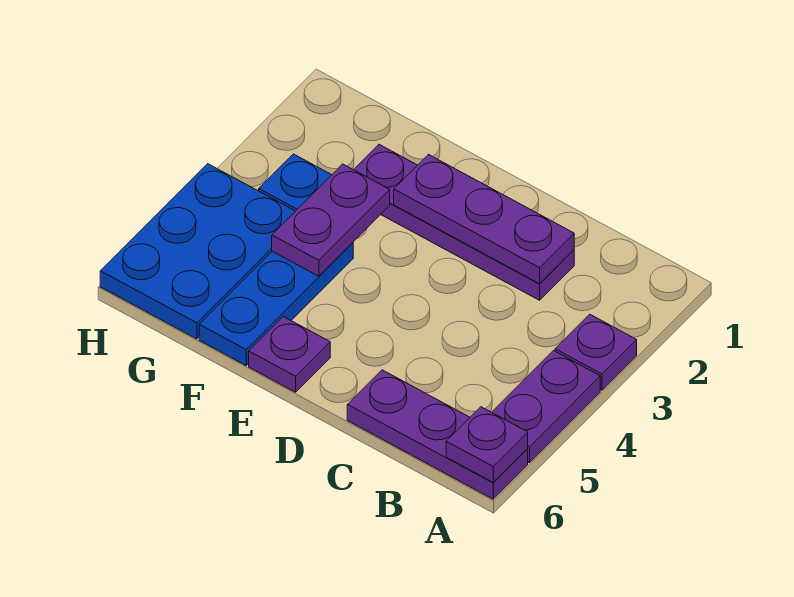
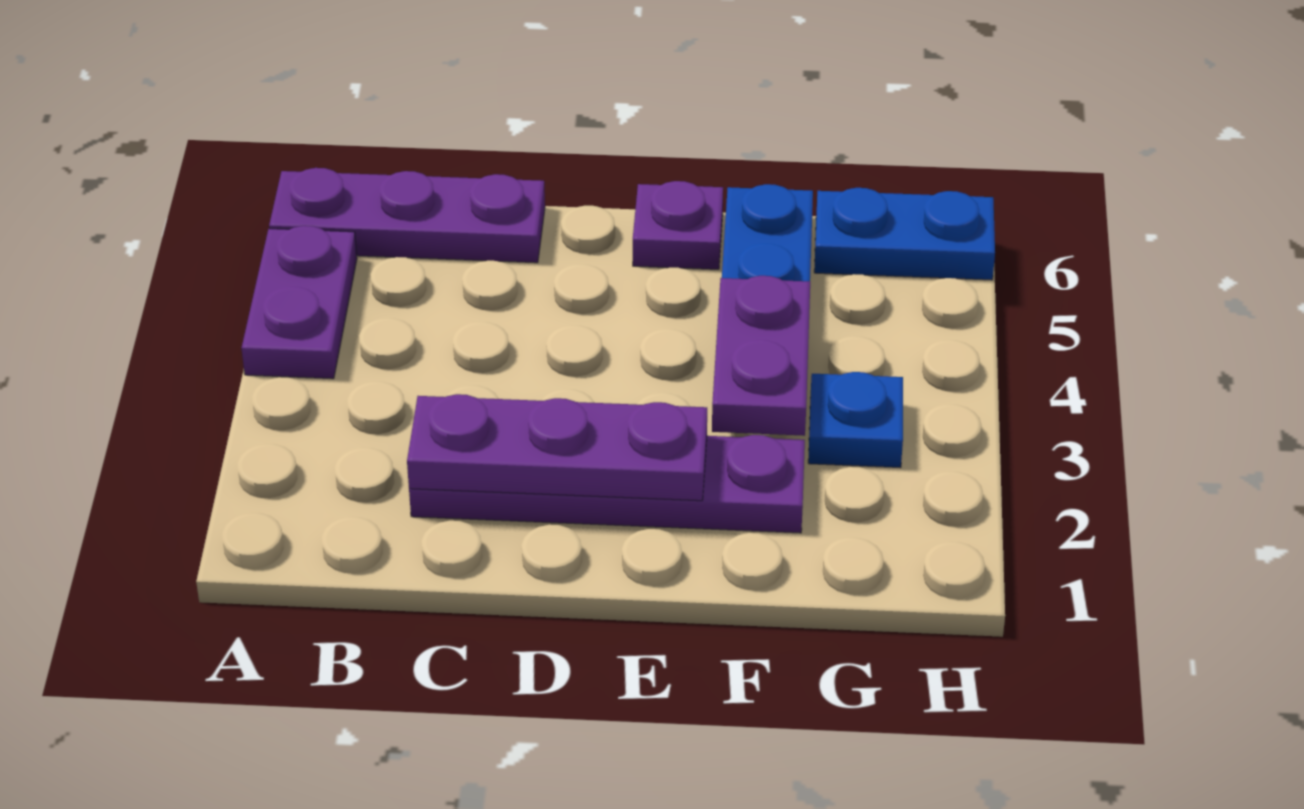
purple 1x1 plate [555,314,637,390] -> none
purple 1x1 plate [446,407,528,482] -> none
blue 2x3 plate [100,164,295,339] -> blue 1x2 plate [814,188,995,280]

